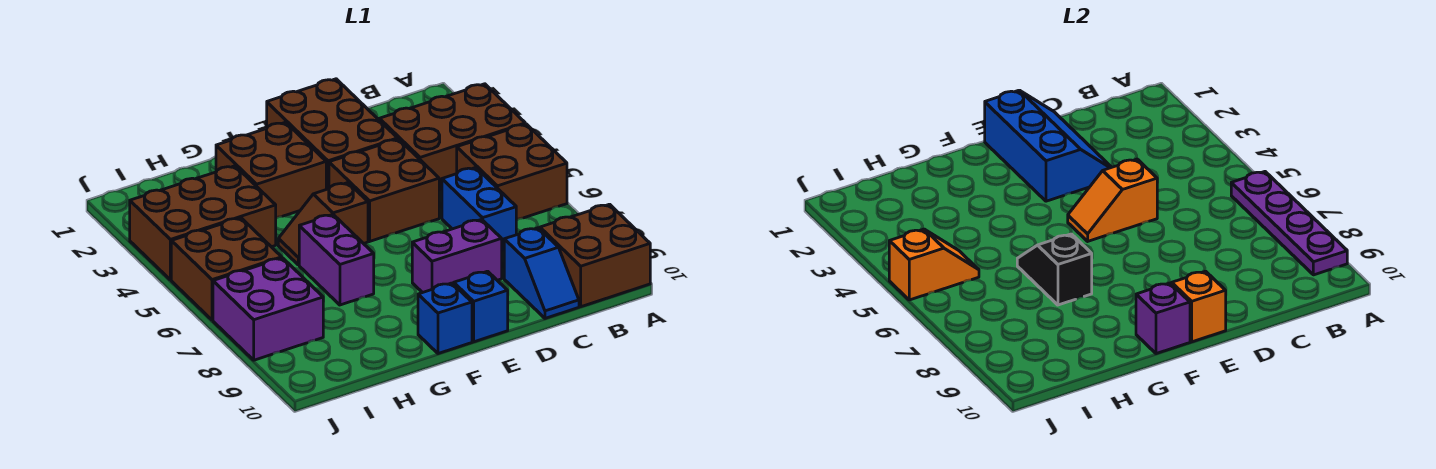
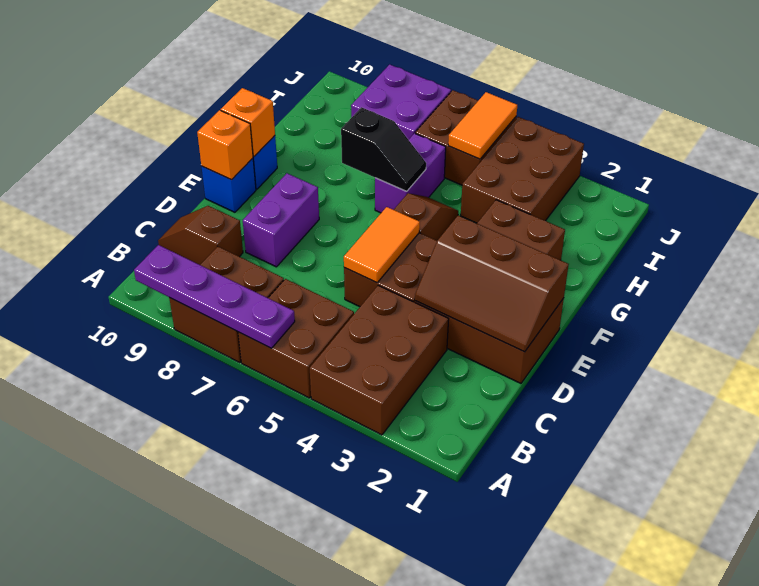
brown 2x2 brick [540,204,650,307] -> brown 2x2 brick moved to [169,246,284,363]
blue 1x2 brick [442,168,516,251] -> none
blue 1x2 slope [504,228,579,318] -> brown 1x2 slope [158,206,243,265]
blue 2x3 slope [985,90,1112,201] -> brown 2x3 slope [415,215,569,352]
orange 1x2 slope [1068,159,1157,241] -> orange 1x2 tile [344,207,420,283]
purple 1x1 brick [1136,283,1190,354] -> orange 1x1 brick [221,88,275,156]
purple 1x2 brick [299,215,374,305] -> purple 1x2 brick turned to [375,133,446,213]
orange 1x2 slope [889,229,979,300] -> orange 1x2 tile [448,92,517,159]

